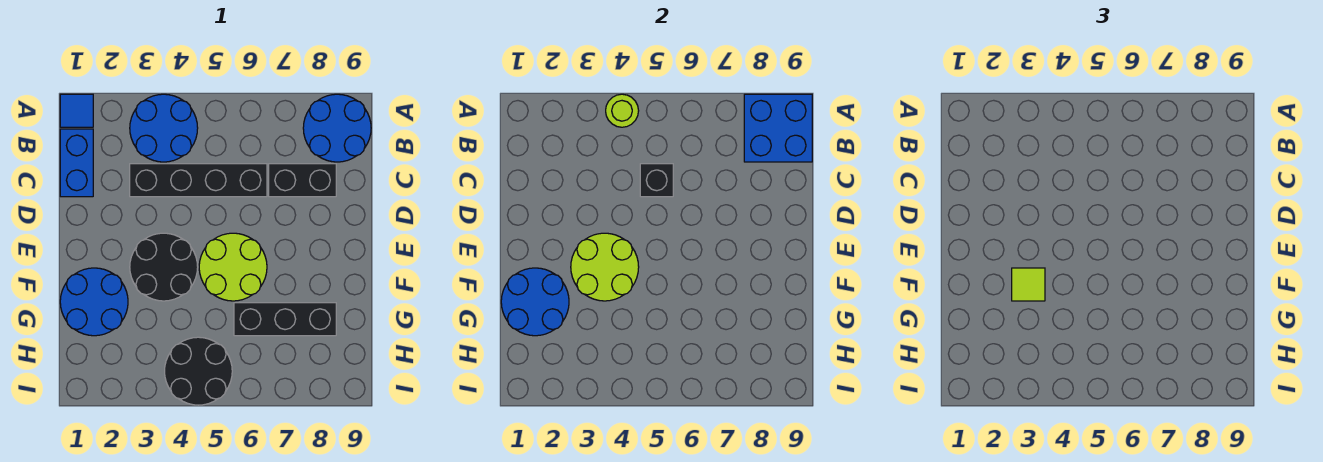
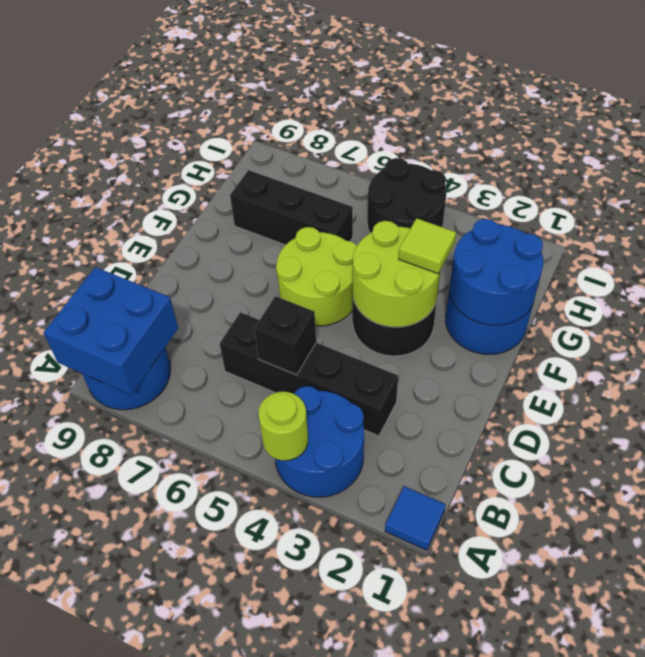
blue 1x2 brick [60,129,93,197] -> none
black 1x2 brick [269,164,336,197] -> none

